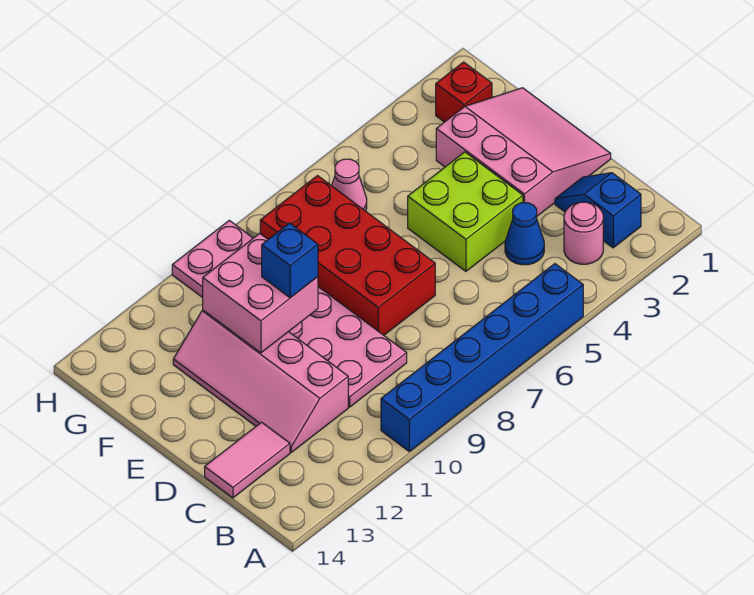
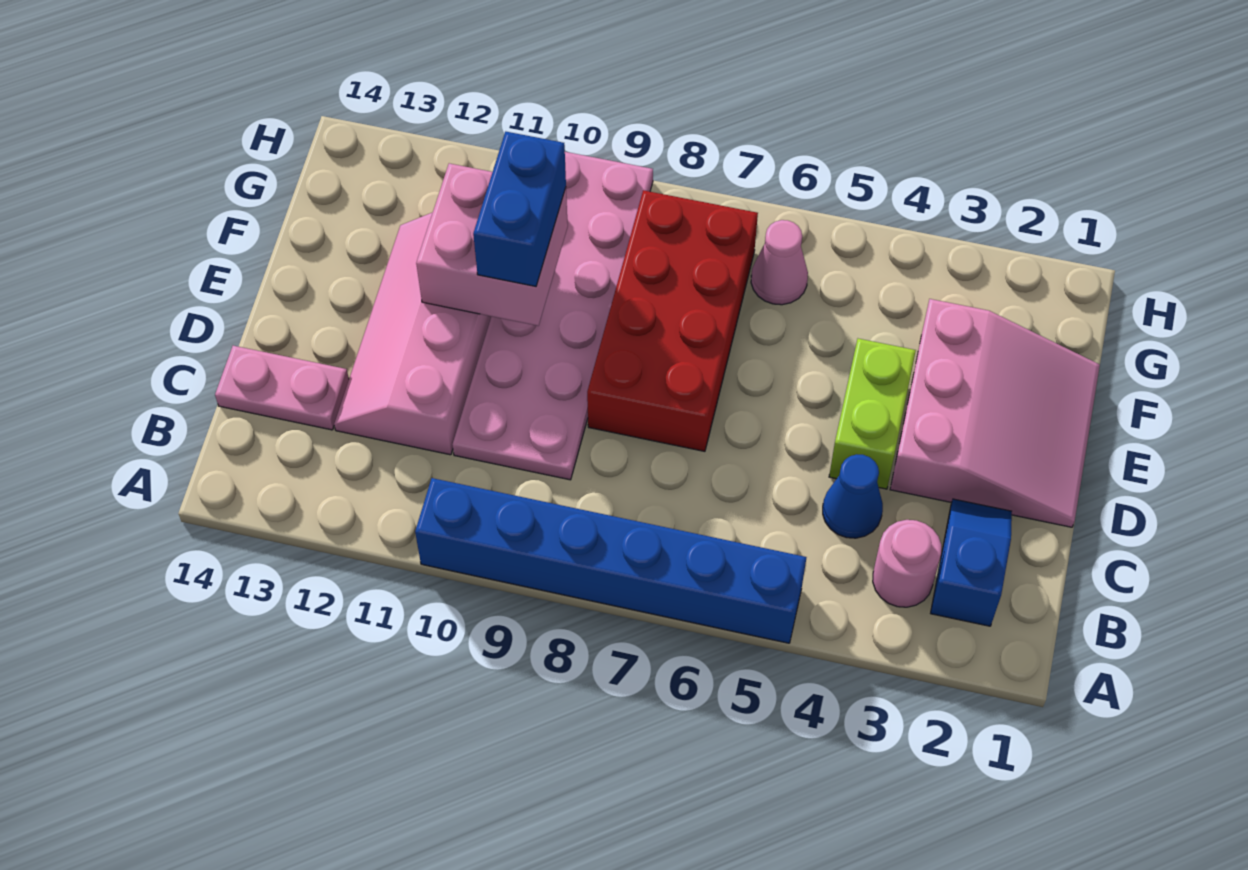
pink 1x2 tile [205,422,290,498] -> pink 1x2 plate [215,346,349,430]
lime 2x2 brick [408,152,523,271] -> lime 1x2 brick [829,339,916,489]
blue 1x1 brick [262,223,318,298] -> blue 1x2 brick [473,132,566,286]
red 1x1 brick [436,62,492,122] -> none

